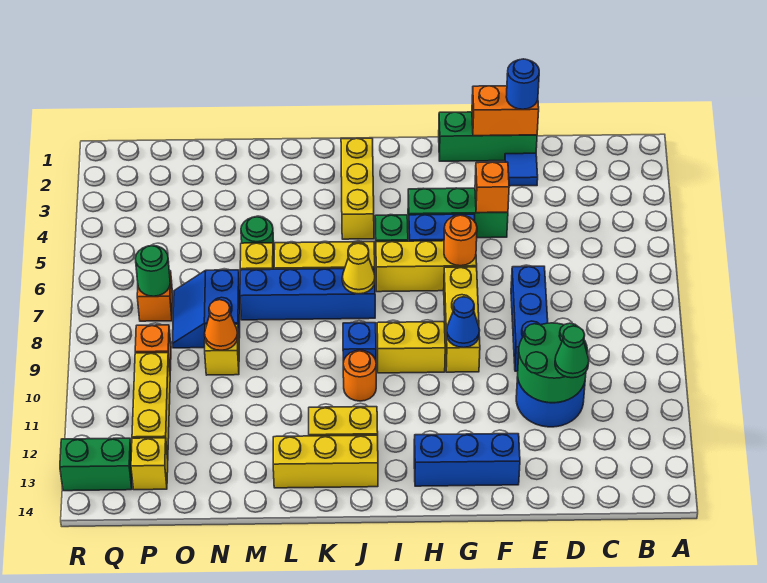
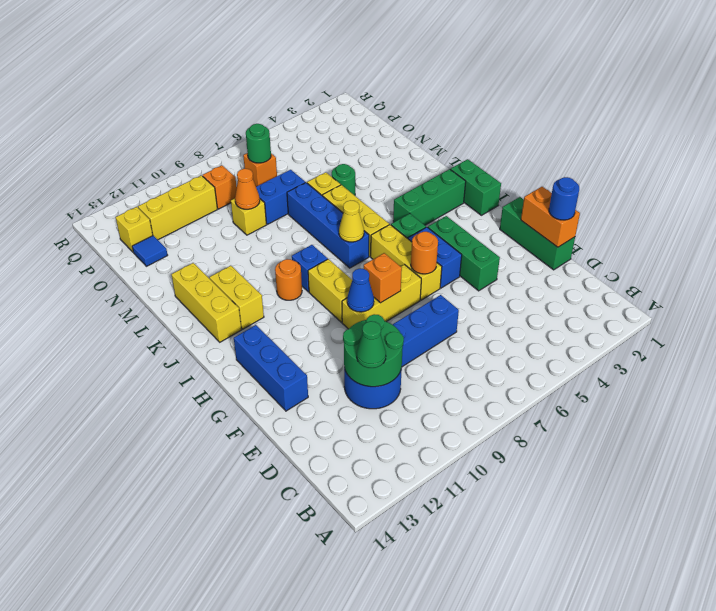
blue 1x1 tile [505,153,538,186] -> blue 1x1 tile moved to [132,236,168,266]
orange 1x1 brick [475,162,509,213] -> orange 1x1 brick moved to [364,253,402,303]
yellow 1x3 brick [341,138,374,239] -> green 1x3 brick [393,169,466,225]
green 1x2 brick [60,438,132,491] -> green 1x2 brick moved to [450,159,501,215]

